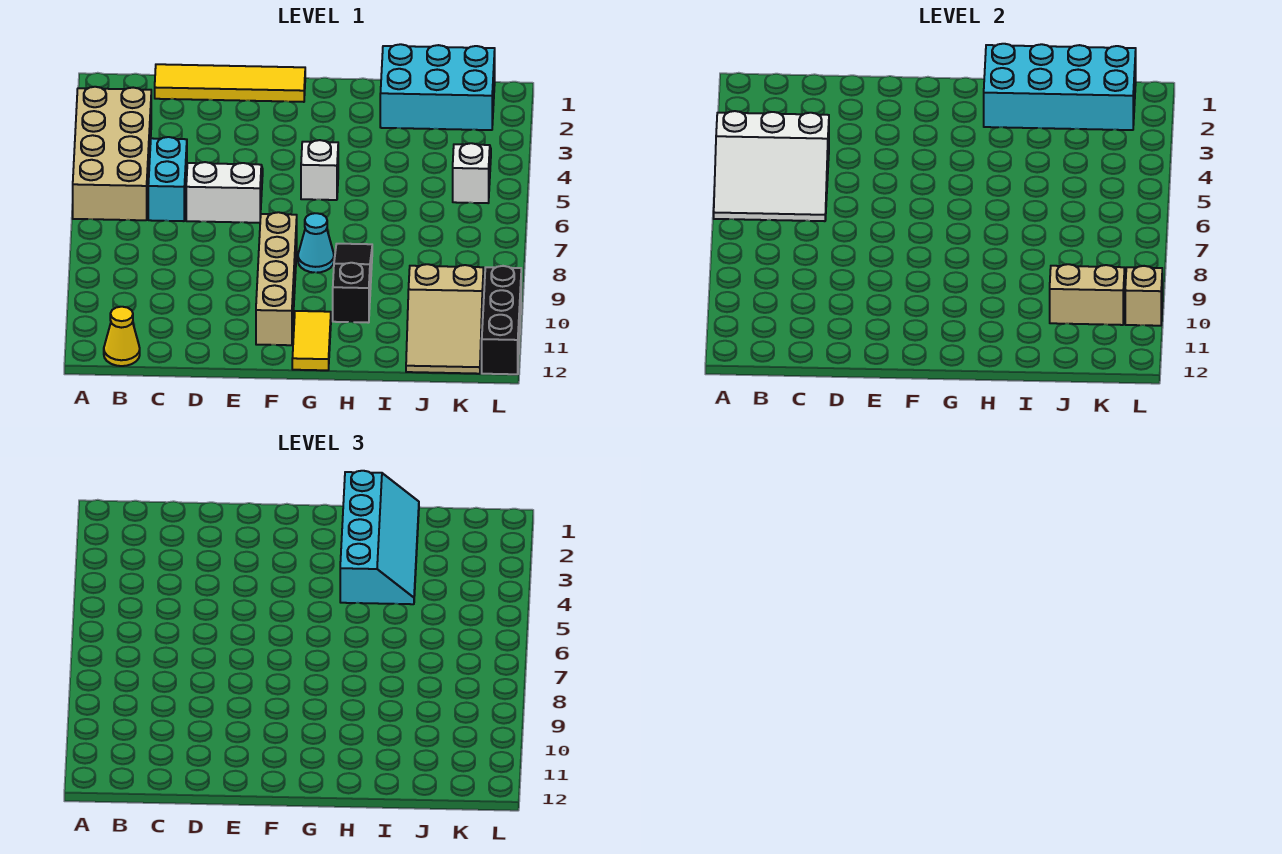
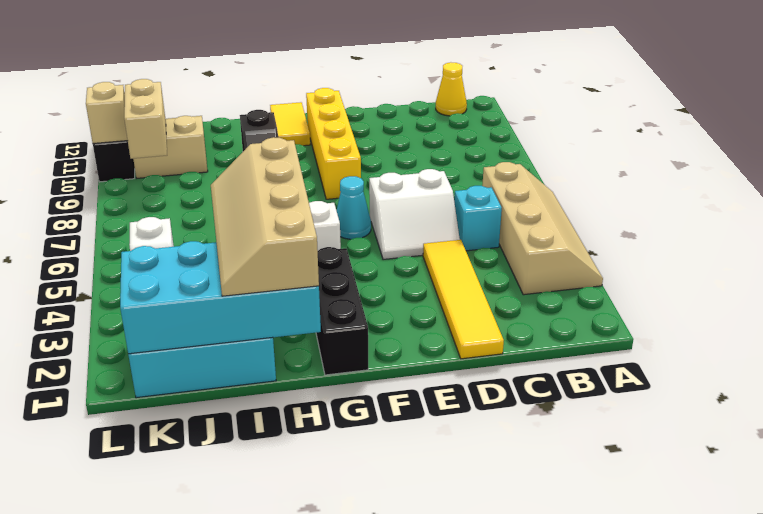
tan 2x4 brick [73,87,151,220] -> tan 2x4 slope [482,162,603,295]
white 3x3 slope [714,111,829,221] -> none
yellow 1x4 tile [155,64,305,102] -> yellow 1x4 tile turned to [423,240,504,359]
cyan 1x2 brick [148,137,187,221] -> cyan 1x1 brick [454,186,502,251]
tan 1x4 brick [256,212,297,345] -> yellow 1x4 brick [306,88,361,199]
none -> black 1x3 brick [316,247,368,375]
cyan 1x1 cone [298,213,334,273] -> cyan 1x1 cone moved to [337,176,371,239]
cyan 2x4 slope [340,471,419,604] -> tan 2x4 slope [211,137,319,296]
tan 1x2 brick [1050,264,1125,325] -> tan 1x2 brick turned to [124,79,167,159]

